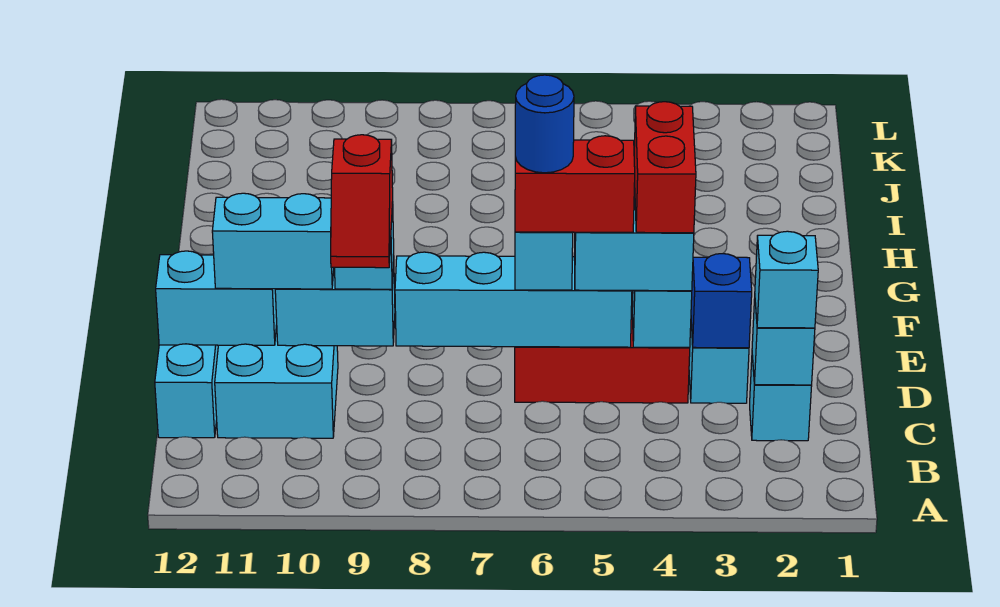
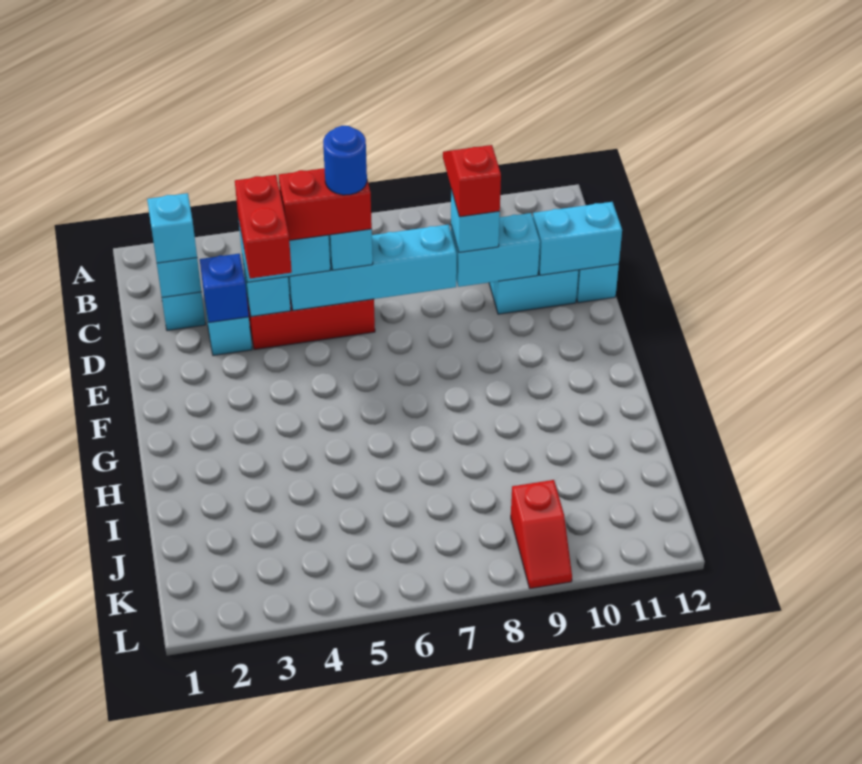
cyan 1x2 brick [212,193,334,289] -> none
none -> red 1x2 slope [511,480,572,589]

